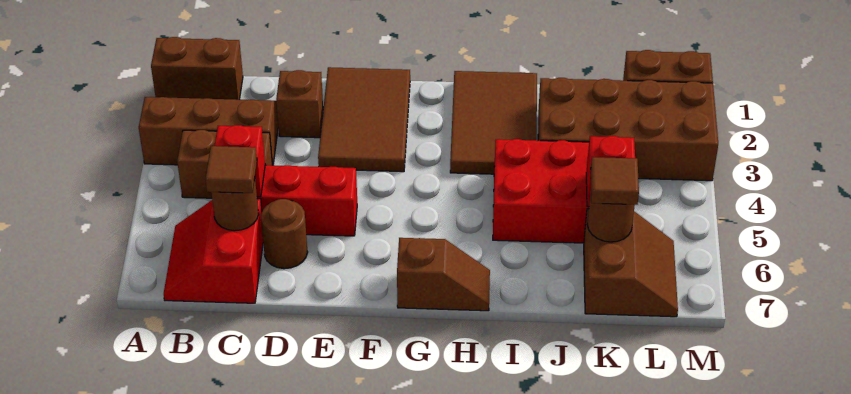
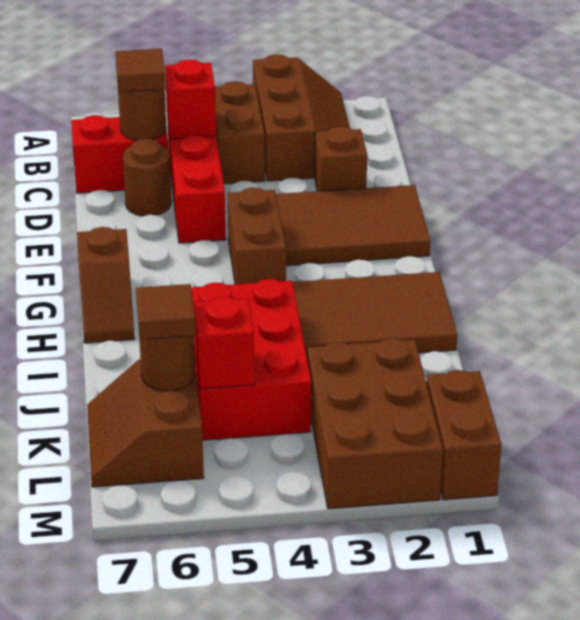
brown 1x2 brick [151,37,243,100] -> brown 1x2 brick moved to [227,188,286,284]
brown 2x4 brick [538,78,718,181] -> brown 2x3 brick [307,338,443,509]
brown 2x2 slope [584,209,678,317] -> brown 2x2 slope turned to [87,359,204,487]

